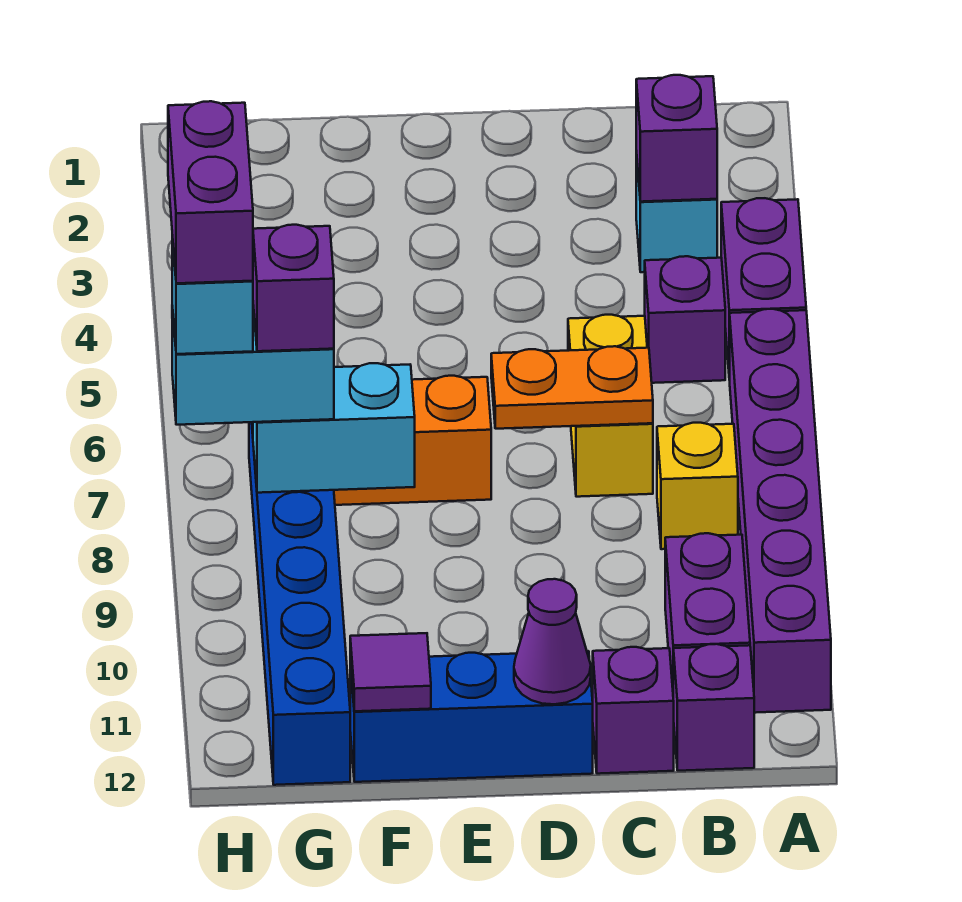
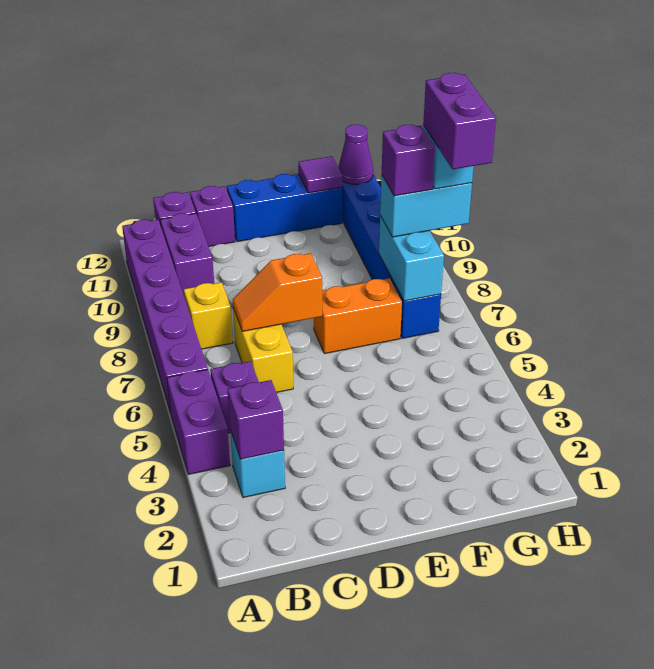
orange 1x2 plate [491,346,653,429] -> orange 1x2 slope [233,253,322,331]
purple 1x1 cone [514,579,591,704] -> purple 1x1 cone moved to [338,125,373,185]
cyan 1x2 brick [253,363,415,493] -> cyan 1x2 brick turned to [379,216,444,301]

